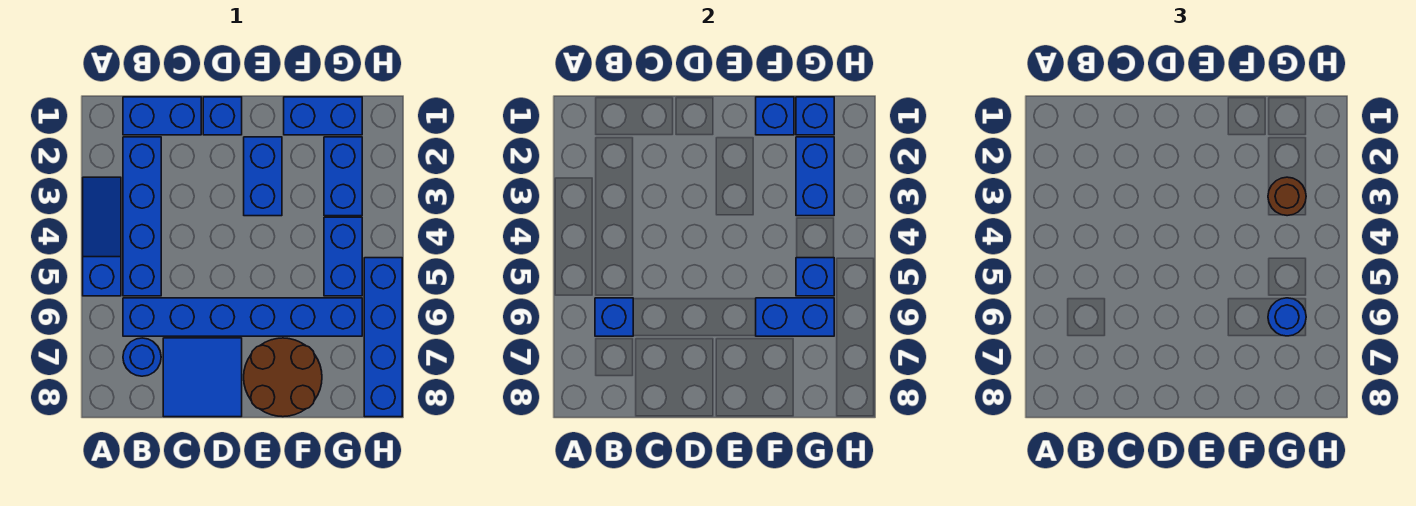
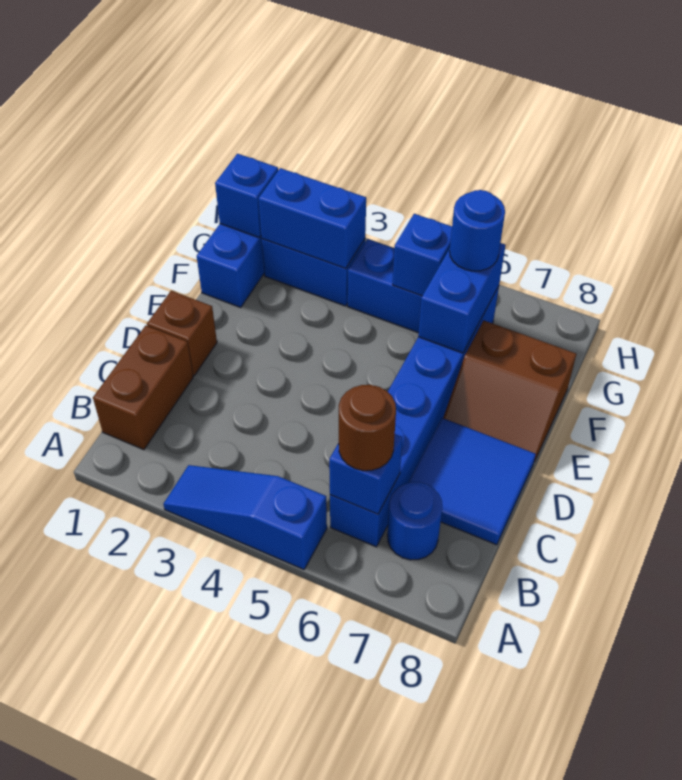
blue 1x2 brick [123,97,201,135] -> brown 1x2 brick [93,326,193,450]
blue 1x4 brick [123,137,161,296] -> none
blue 1x1 brick [203,97,242,135] -> brown 1x1 brick [147,291,217,375]
blue 1x2 brick [244,137,282,216] -> none
brown 2x2 round brick [244,338,322,417] -> brown 2x2 slope [443,320,576,462]
blue 1x1 brick [756,97,794,135] -> none
brown 1x1 round brick [1268,177,1306,216] -> brown 1x1 round brick moved to [339,385,396,471]
blue 1x4 brick [364,258,402,417] -> none

